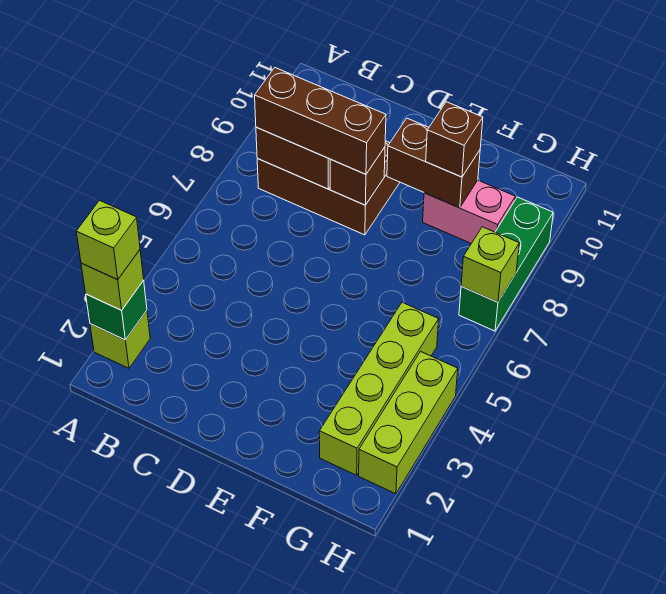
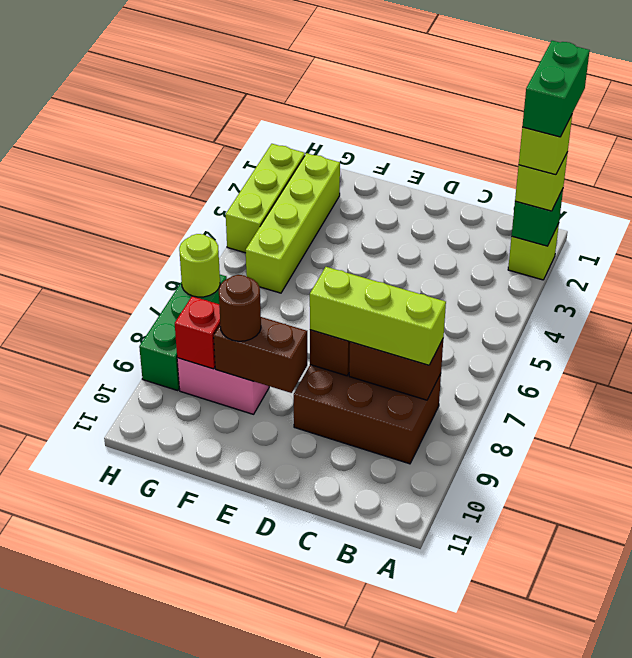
none -> green 1x2 brick [522,41,590,137]
brown 1x3 brick [255,68,386,174] -> lime 1x3 brick [310,267,446,365]
brown 1x1 brick [426,102,483,177] -> brown 1x1 round brick [219,275,261,341]
none -> red 1x1 brick [175,296,220,369]
lime 1x1 brick [461,227,519,302] -> lime 1x1 round brick [179,234,220,297]

